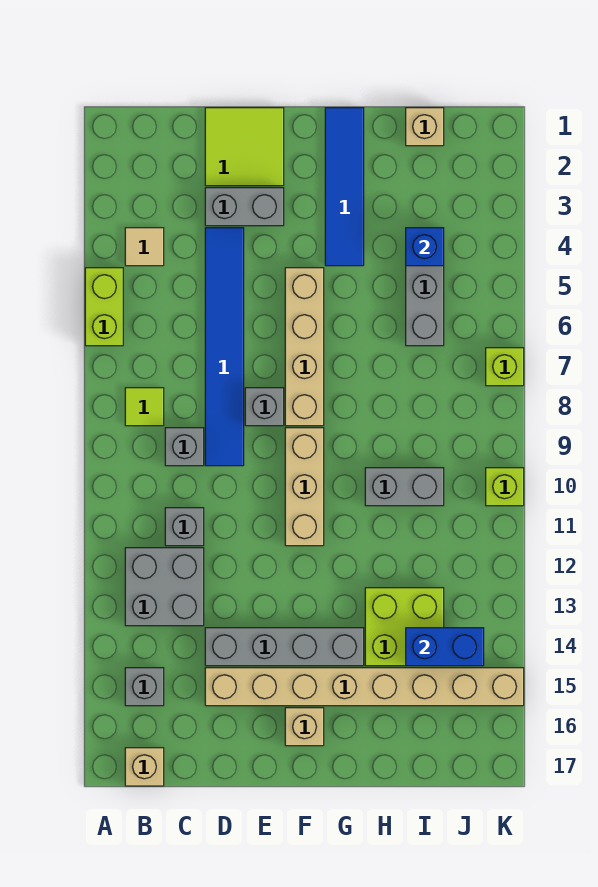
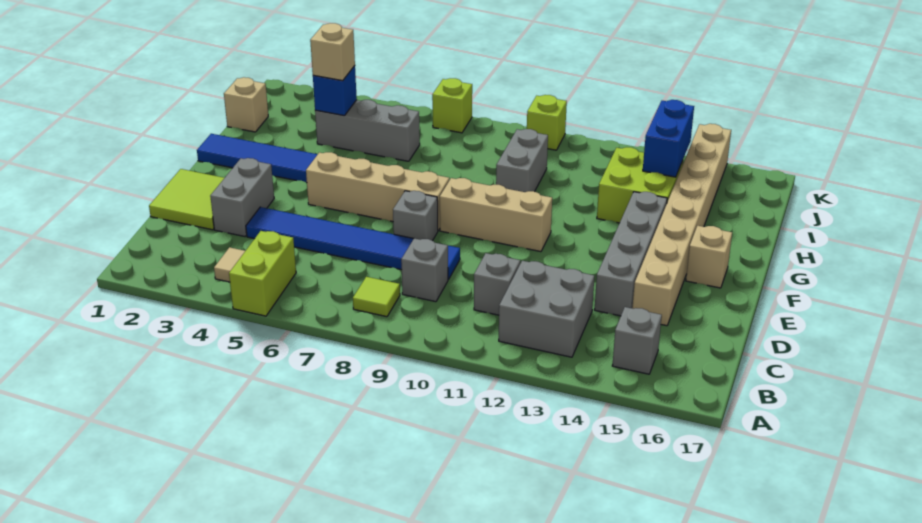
lime 1x2 brick [85,268,123,346] -> lime 1x2 brick turned to [229,231,296,316]
tan 1x1 brick [125,748,164,786] -> tan 1x1 brick moved to [310,23,355,81]

